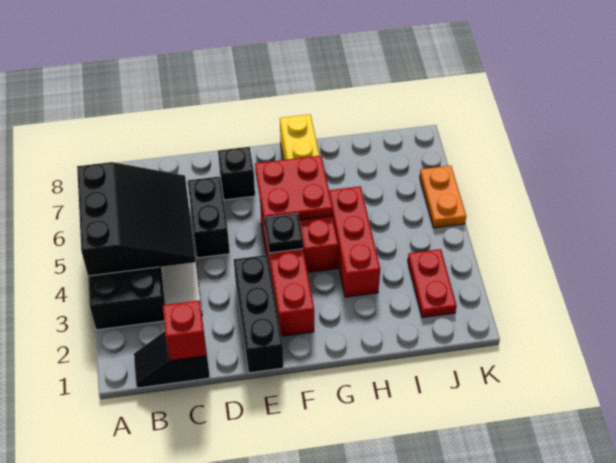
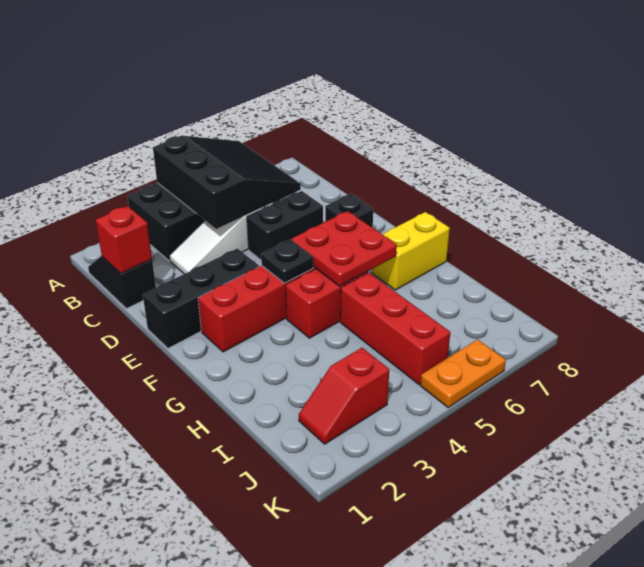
black 3x3 slope [77,162,196,276] -> black 3x3 slope turned to [153,136,301,229]
red 1x3 brick [329,186,380,297] -> red 1x3 brick turned to [340,273,450,384]
red 1x2 plate [408,249,457,318] -> red 1x2 slope [299,348,389,444]

